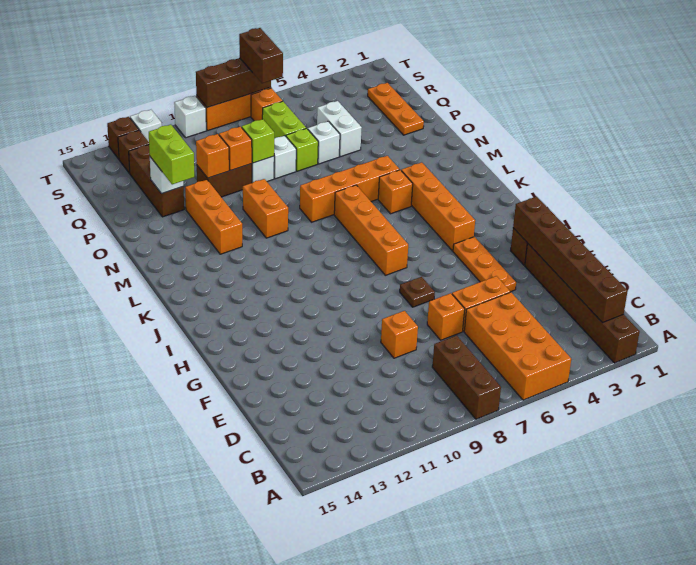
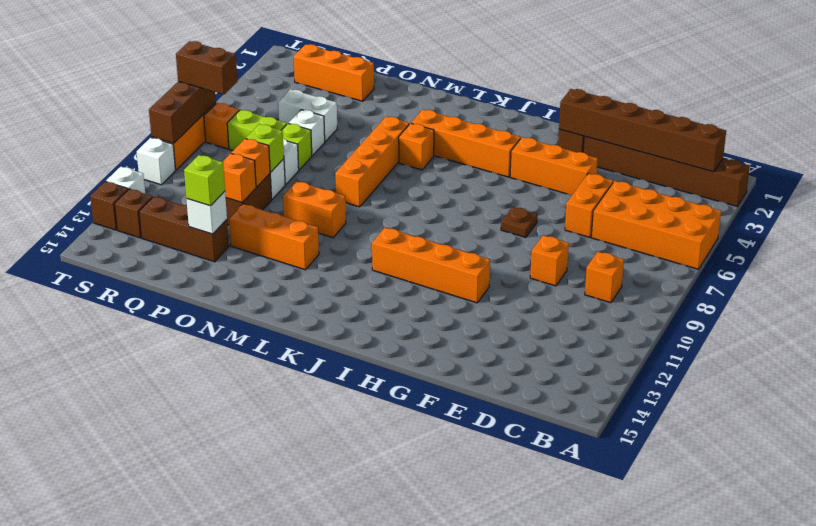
brown 1x3 brick [432,335,501,419] -> none
orange 1x1 brick [427,293,465,340] -> orange 1x1 brick moved to [585,252,624,303]
orange 1x3 plate [453,237,516,292] -> orange 1x3 brick [510,137,598,195]
orange 1x4 brick [334,185,408,275] -> orange 1x4 brick moved to [372,228,490,303]
lime 1x2 brick [149,125,194,184] -> lime 1x1 brick [184,155,225,206]
orange 1x3 plate [368,83,424,135] -> orange 1x3 brick [294,44,374,101]

